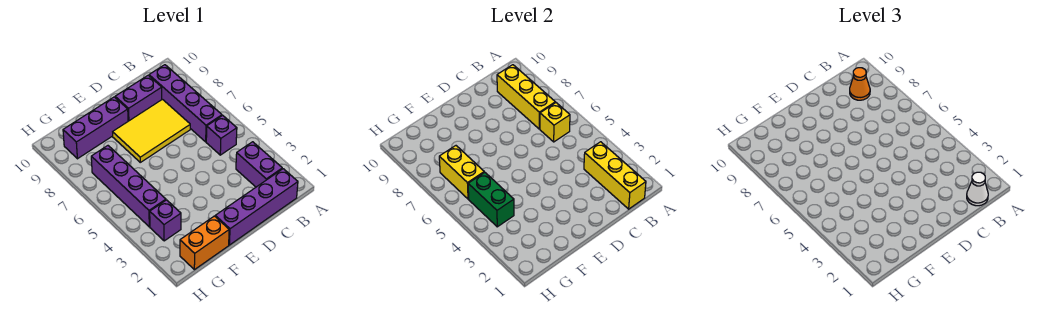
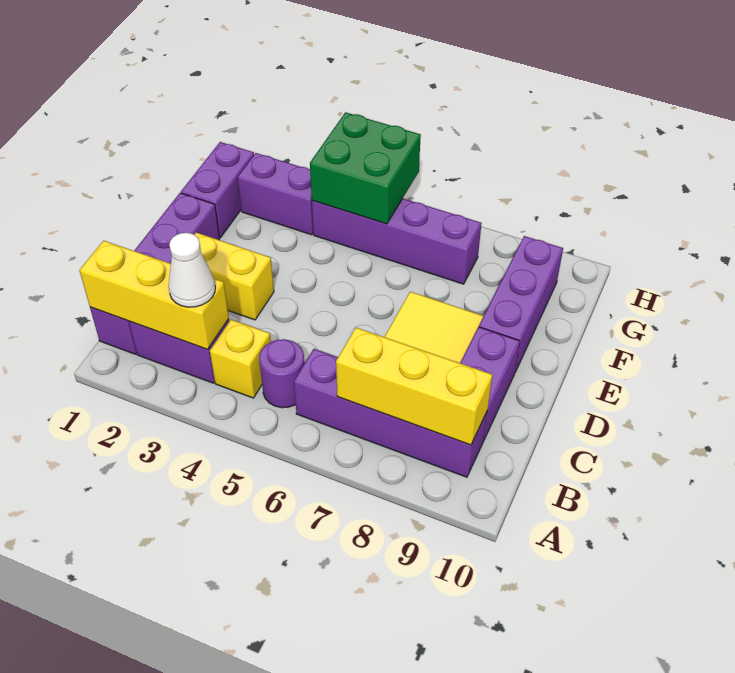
white 1x1 cone [967,172,988,206] -> white 1x1 cone moved to [169,233,215,307]
purple 1x1 brick [206,115,237,155] -> purple 1x1 round brick [259,339,304,408]
yellow 1x1 brick [540,103,570,142] -> yellow 1x1 brick moved to [210,320,271,398]
orange 1x1 cone [850,68,870,100] -> none
orange 1x2 brick [180,216,229,270] -> purple 1x2 brick [181,142,254,238]
purple 1x1 brick [150,200,181,241] -> purple 1x2 brick [237,153,313,235]
green 1x2 brick [468,172,514,227] -> green 2x2 brick [310,112,421,224]
yellow 1x2 brick [439,146,484,199] -> yellow 1x2 brick moved to [194,233,274,320]

